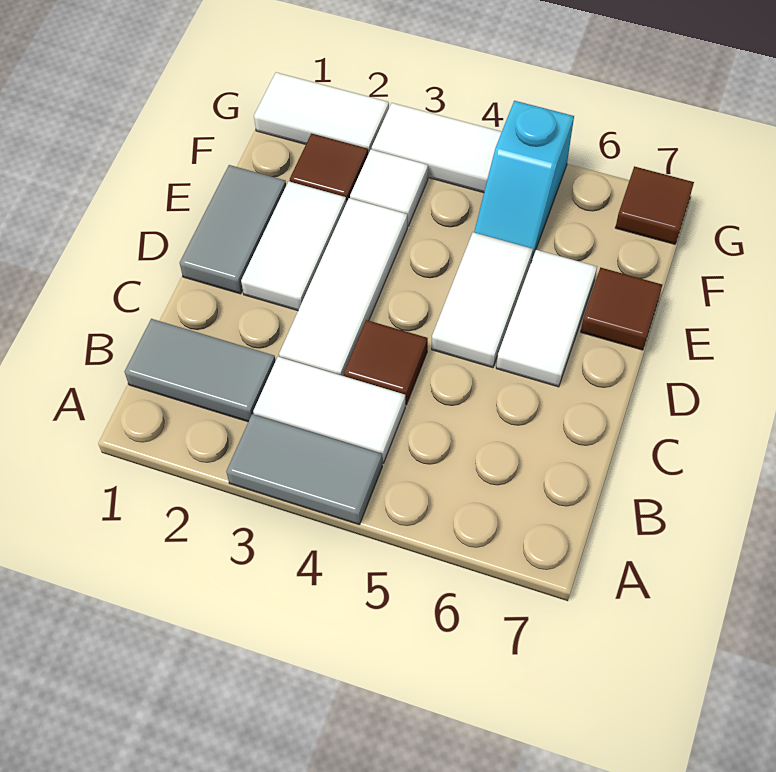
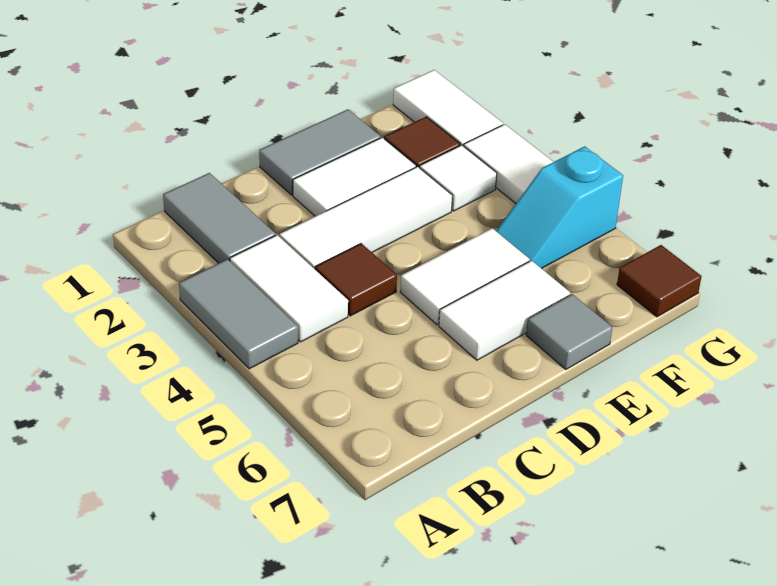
brown 1x1 tile [581,268,662,350] -> grey 1x1 tile [526,294,612,369]

